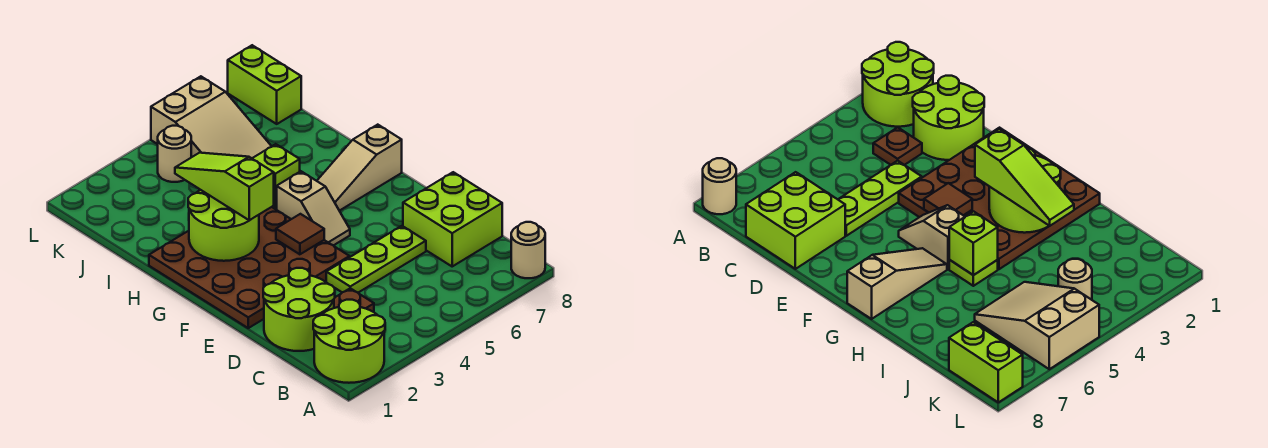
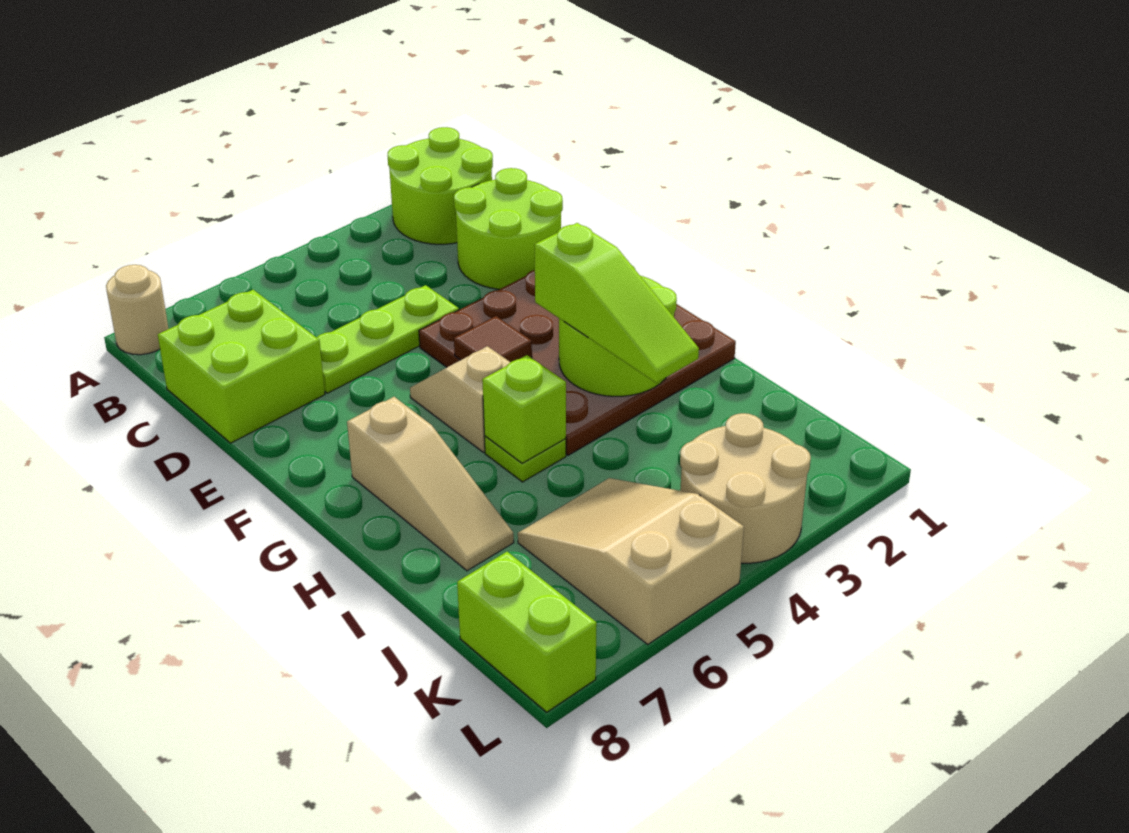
brown 1x1 plate [334,288,374,312] -> none
tan 1x3 slope [317,125,402,211] -> tan 1x3 slope turned to [347,397,514,571]
tan 1x1 round brick [158,126,191,182] -> tan 2x2 round brick [680,413,811,563]

